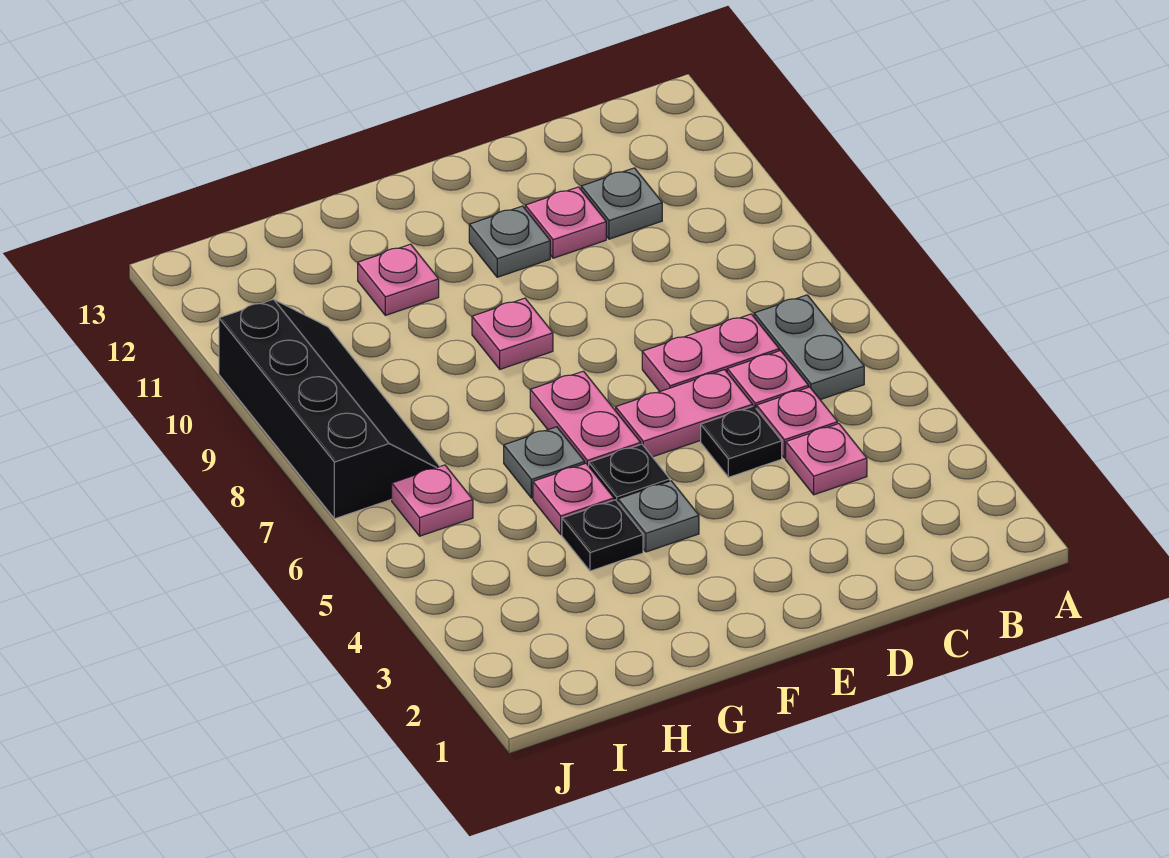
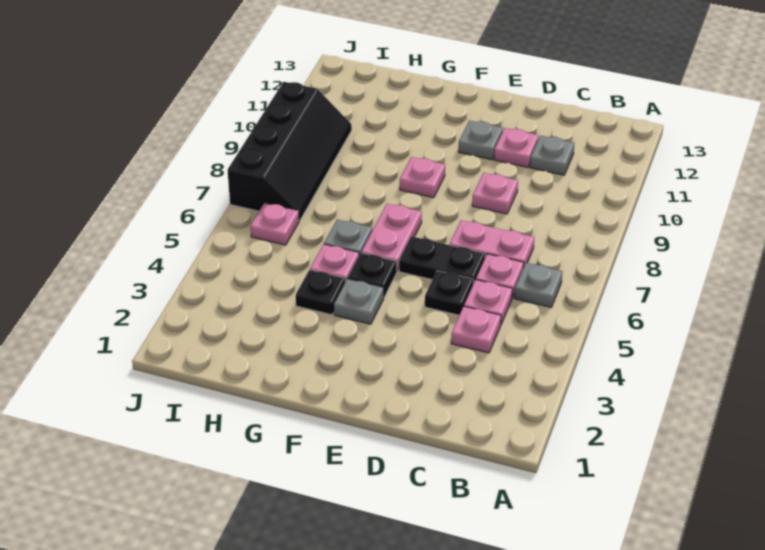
grey 1x2 plate [754,295,864,400] -> grey 1x1 plate [514,263,563,307]
pink 1x2 plate [616,370,753,457] -> black 1x2 plate [399,236,485,284]
pink 1x1 plate [358,244,439,315] -> pink 1x1 plate moved to [472,173,518,214]

